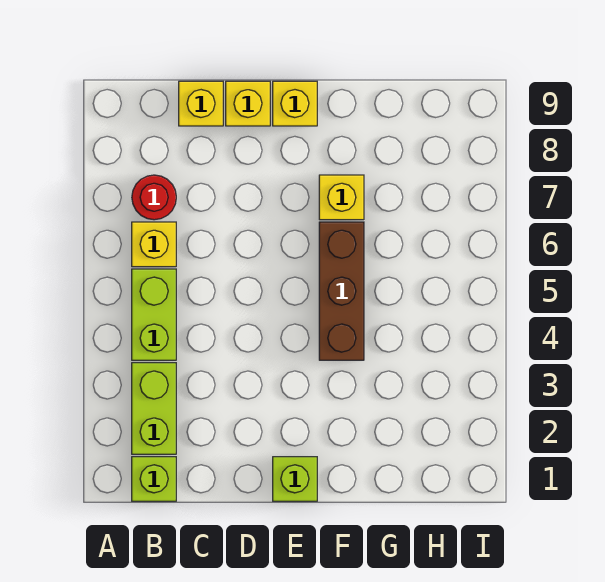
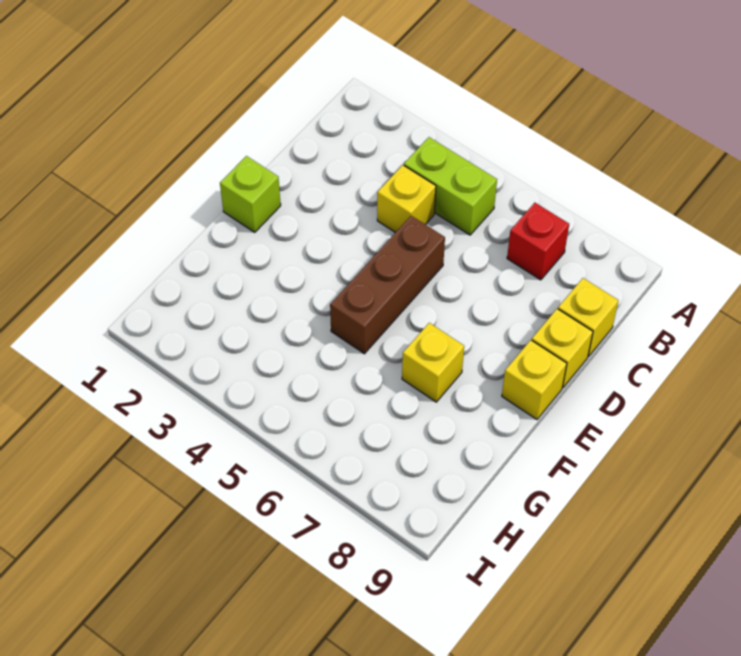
lime 1x1 brick [132,457,176,501] -> none
lime 1x2 brick [132,363,176,454] -> none
yellow 1x1 brick [132,222,176,267] -> yellow 1x1 brick moved to [377,165,436,233]
red 1x1 round brick [132,175,176,220] -> red 1x1 brick [507,203,569,280]
brown 1x3 brick [319,222,364,360] -> brown 1x3 brick turned to [330,216,445,354]

